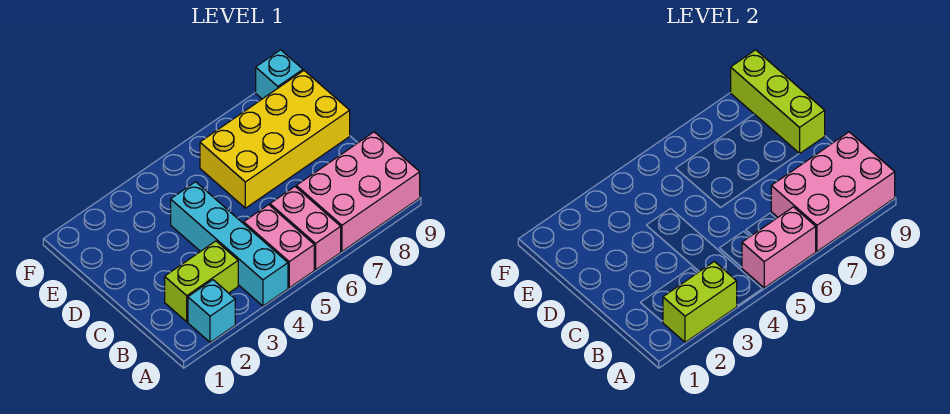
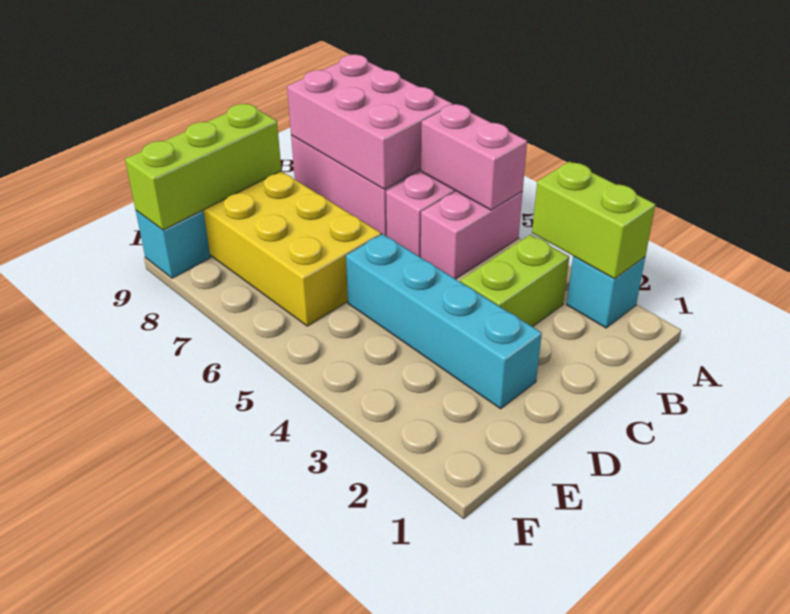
cyan 1x4 brick [171,182,288,306] -> cyan 1x4 brick turned to [346,234,542,409]
lime 1x2 brick [165,241,238,322] -> lime 1x2 brick turned to [460,235,569,327]

